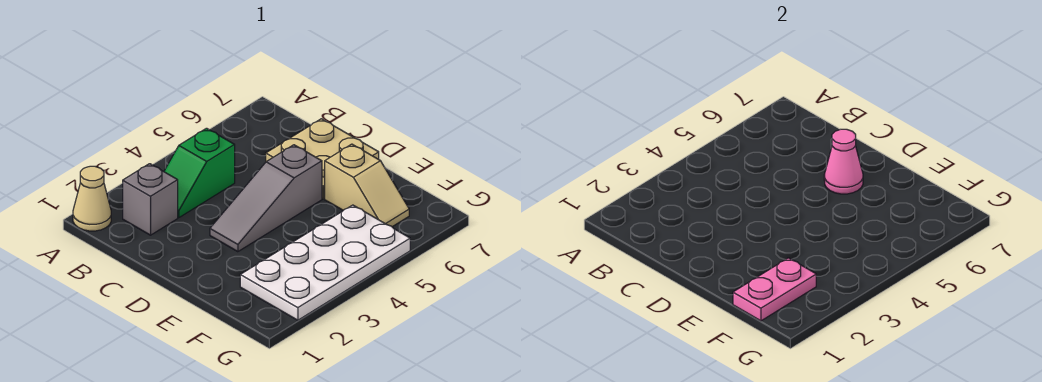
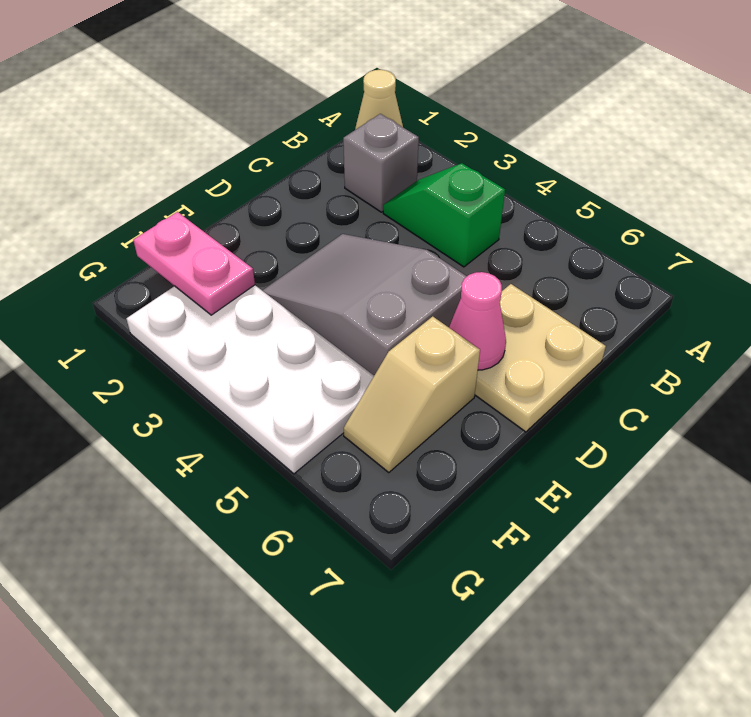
grey 1x3 slope [210,145,322,252] -> grey 2x3 slope [262,234,467,375]

